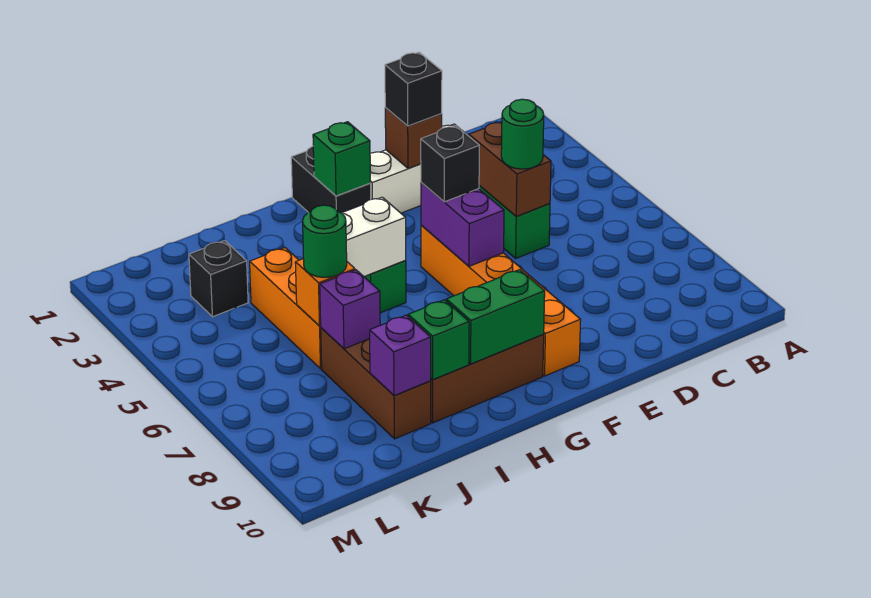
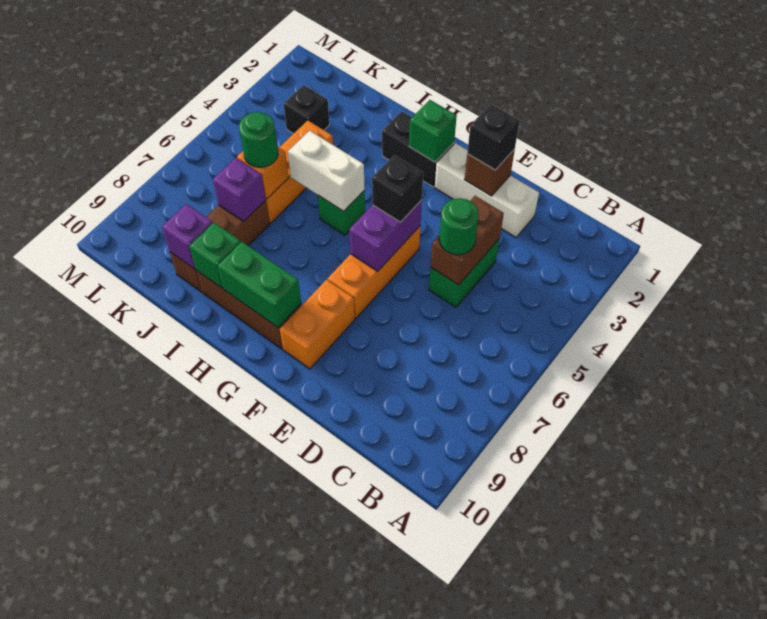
black 1x2 brick [291,146,371,213] -> black 1x2 brick turned to [382,111,454,187]

